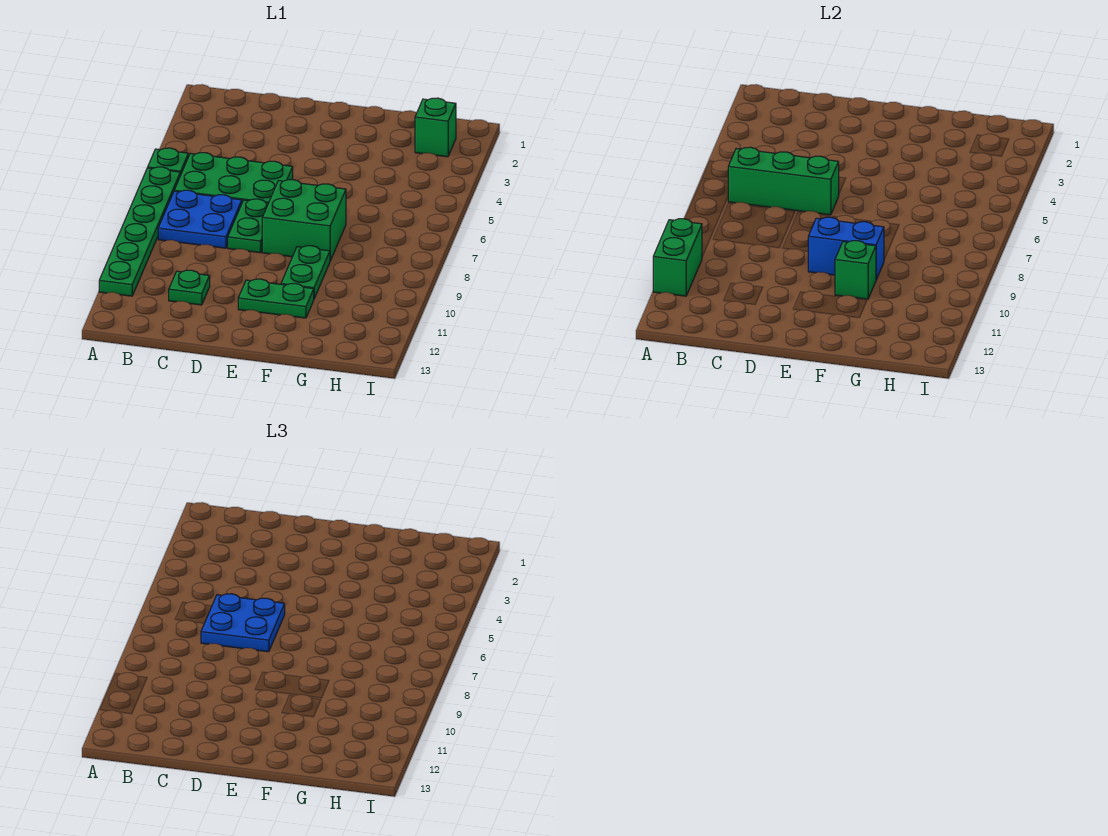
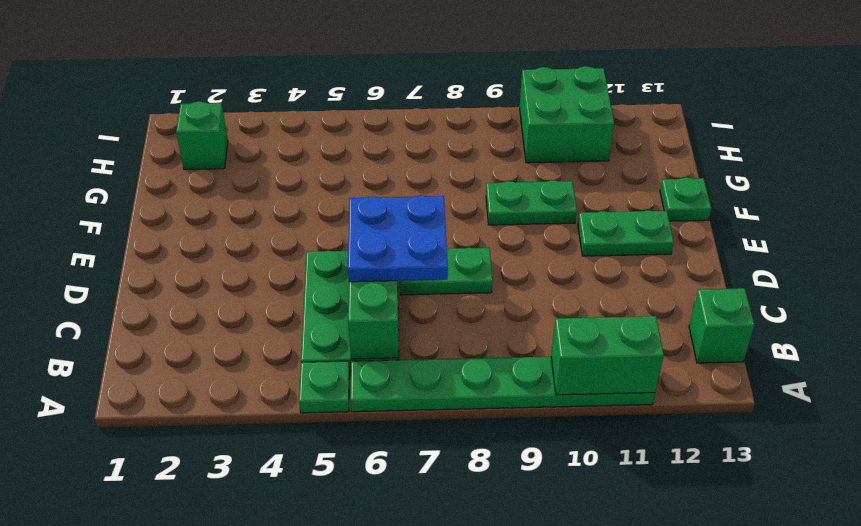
blue 2x2 plate [158,190,242,248] -> none
green 1x1 plate [169,270,210,305] -> green 1x1 plate moved to [660,178,711,221]
green 2x2 brick [262,180,346,261] -> green 2x2 brick moved to [520,66,614,163]
blue 1x2 brick [808,217,884,279] -> none
green 1x2 plate [238,279,314,318] -> green 1x2 plate turned to [578,210,674,256]
green 1x1 brick [835,241,876,299] -> green 1x1 brick moved to [689,288,755,363]

